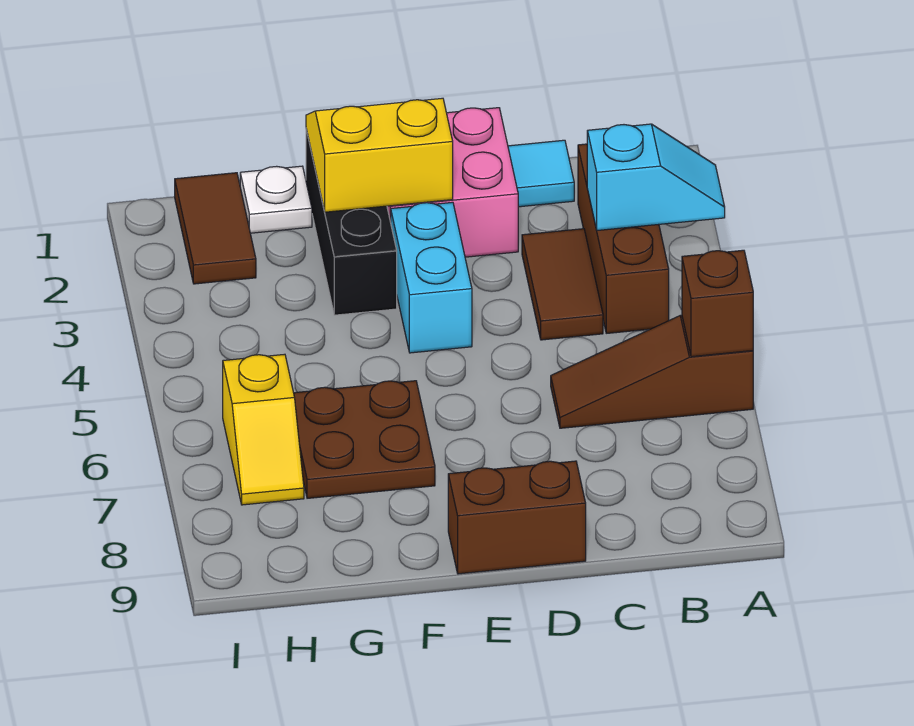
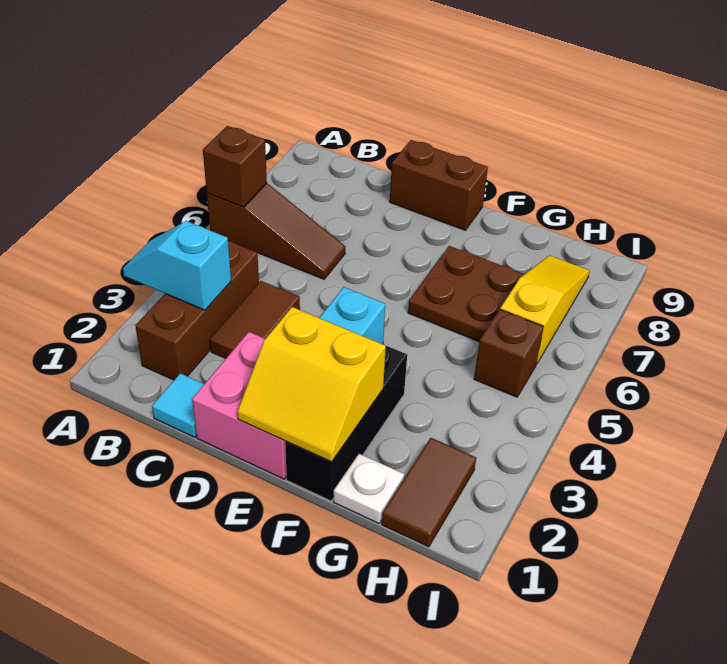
none -> brown 1x1 brick [474,309,544,397]
yellow 1x2 slope [223,354,304,505] -> yellow 1x3 slope [500,256,590,365]

